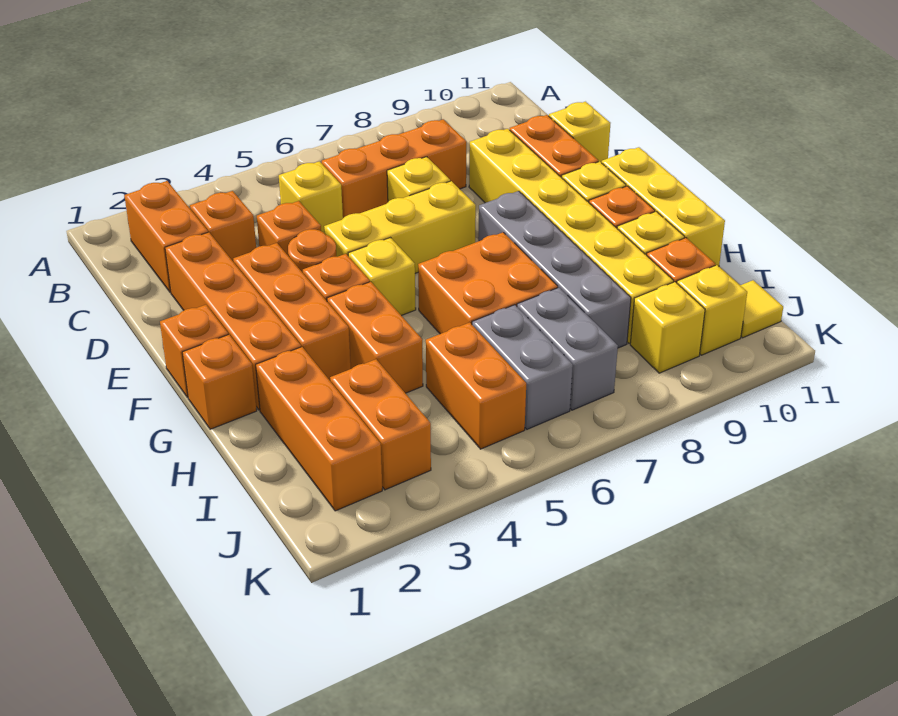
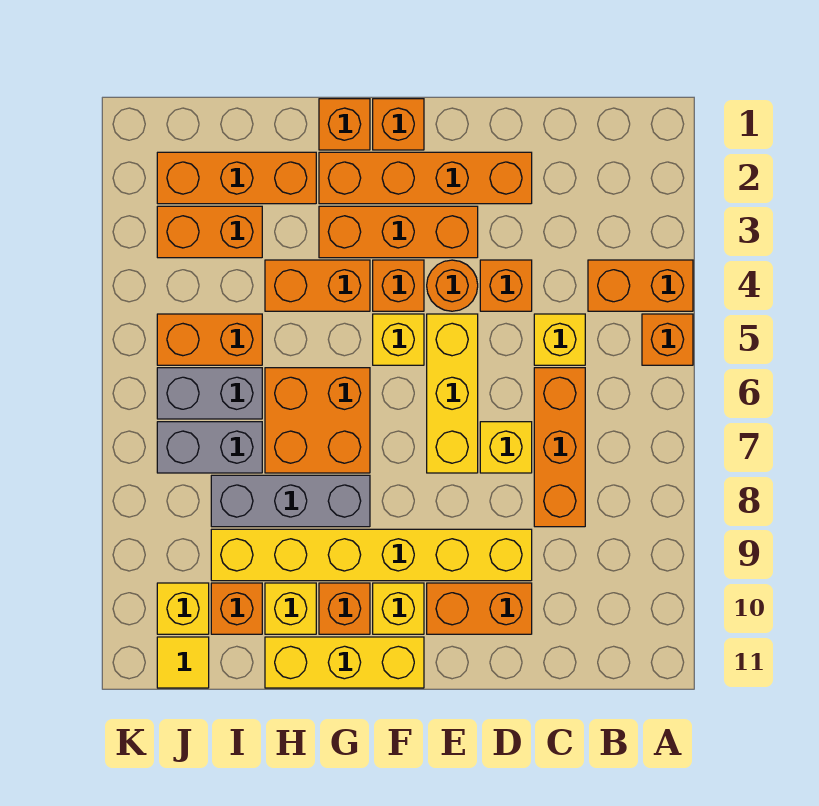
orange 1x2 brick [124,181,208,293] -> orange 1x2 brick moved to [588,260,693,311]
orange 1x1 brick [190,191,256,262] -> orange 1x1 brick moved to [642,314,693,365]
yellow 1x1 brick [549,102,610,163] -> none
grey 1x4 brick [478,191,631,348] -> grey 1x3 brick [211,475,370,527]
yellow 1x1 brick [630,282,705,373] -> none

